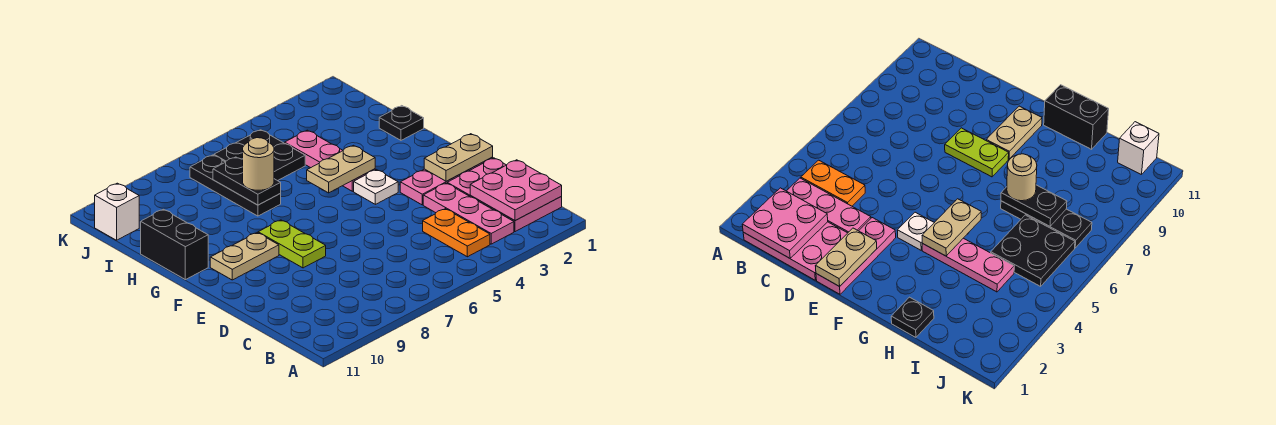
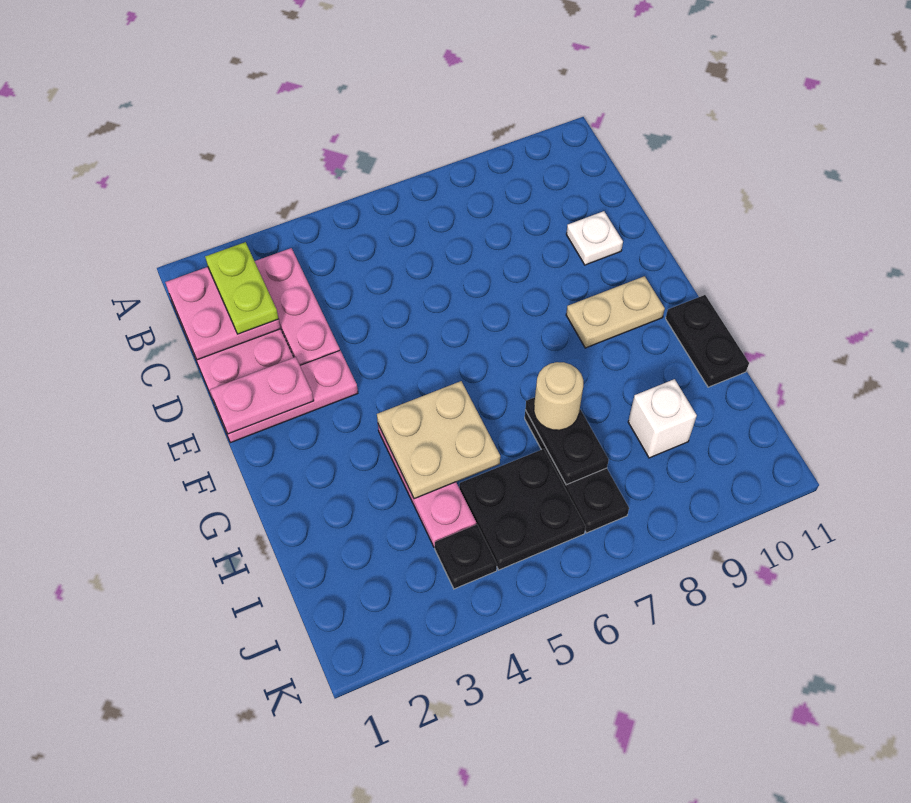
orange 1x2 plate [423,209,490,257] -> none
tan 1x2 plate [424,134,493,181] -> pink 1x2 plate [210,357,314,434]
lime 1x2 plate [258,220,326,268] -> lime 1x2 plate moved to [205,242,279,334]
white 1x1 plate [354,170,398,204] -> white 1x1 plate moved to [566,211,623,265]
tan 1x2 plate [307,145,375,193] -> tan 2x2 plate [377,381,500,499]
black 1x2 brick [141,209,208,280] -> black 1x2 plate [666,295,749,387]
black 1x1 plate [379,106,424,140] -> black 1x1 plate moved to [435,524,497,589]
white 1x1 brick [95,183,139,240] -> white 1x1 brick moved to [628,379,697,458]

